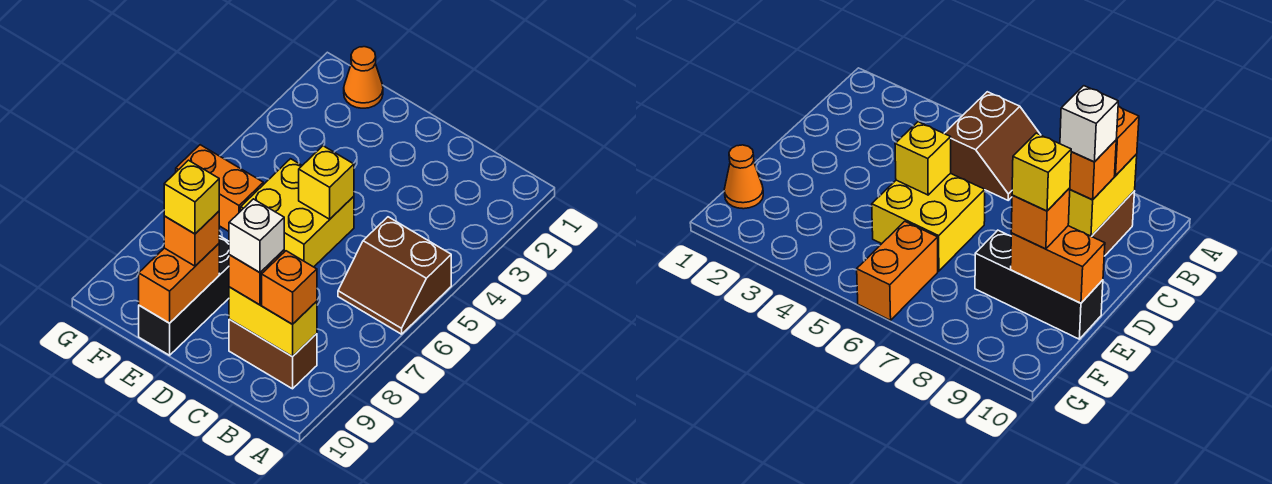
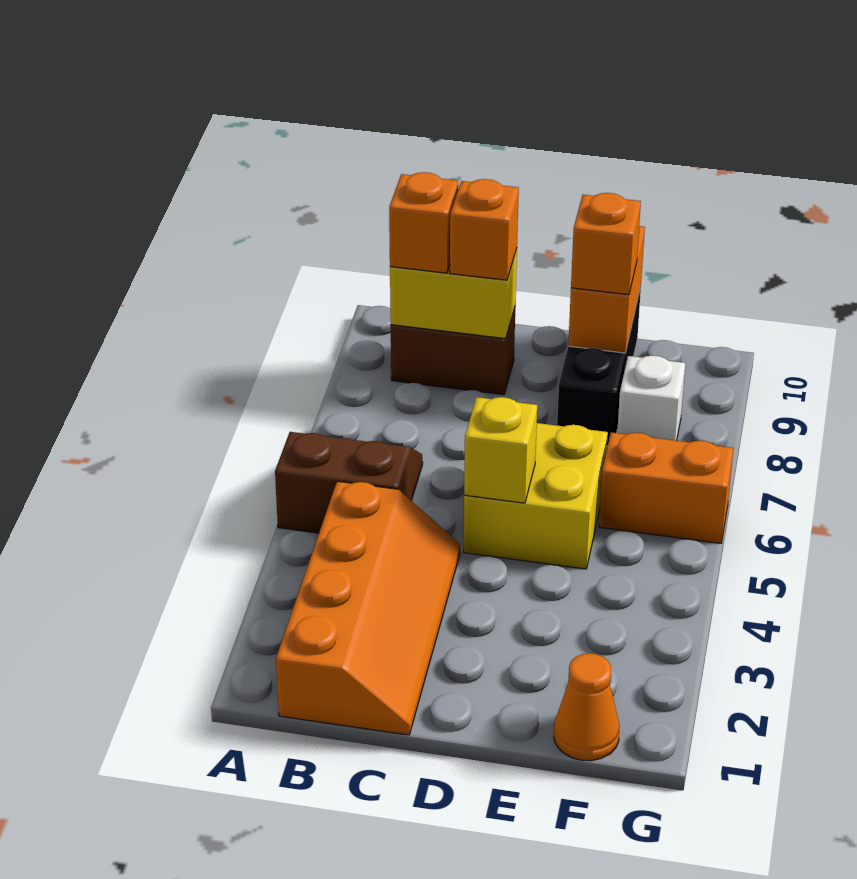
none -> orange 2x4 slope [276,481,460,735]
white 1x1 brick [229,199,284,273] -> white 1x1 brick moved to [617,355,685,441]
yellow 1x1 brick [164,160,219,234] -> none

